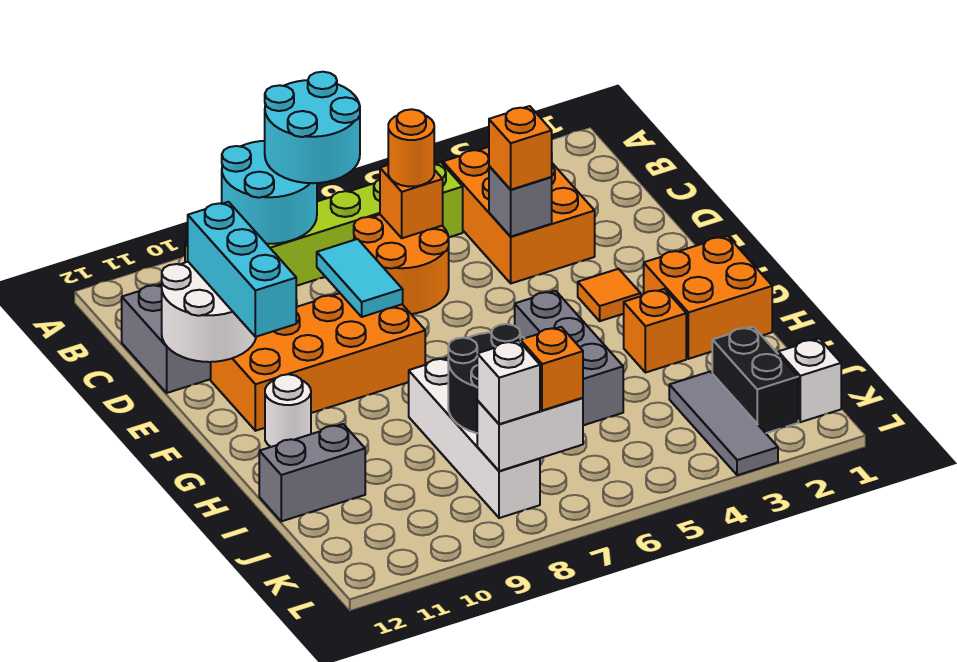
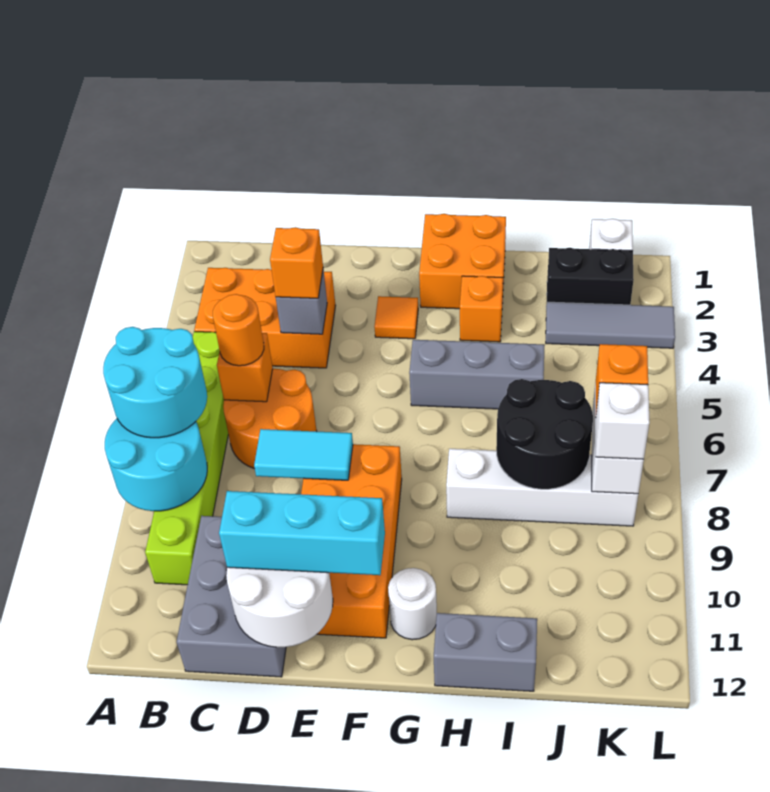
grey 1x2 brick [259,424,365,521] -> grey 1x2 brick turned to [434,613,537,691]

